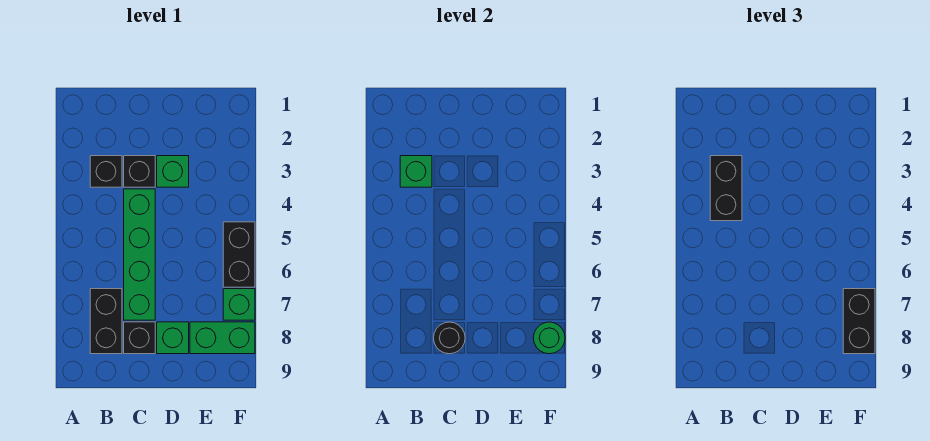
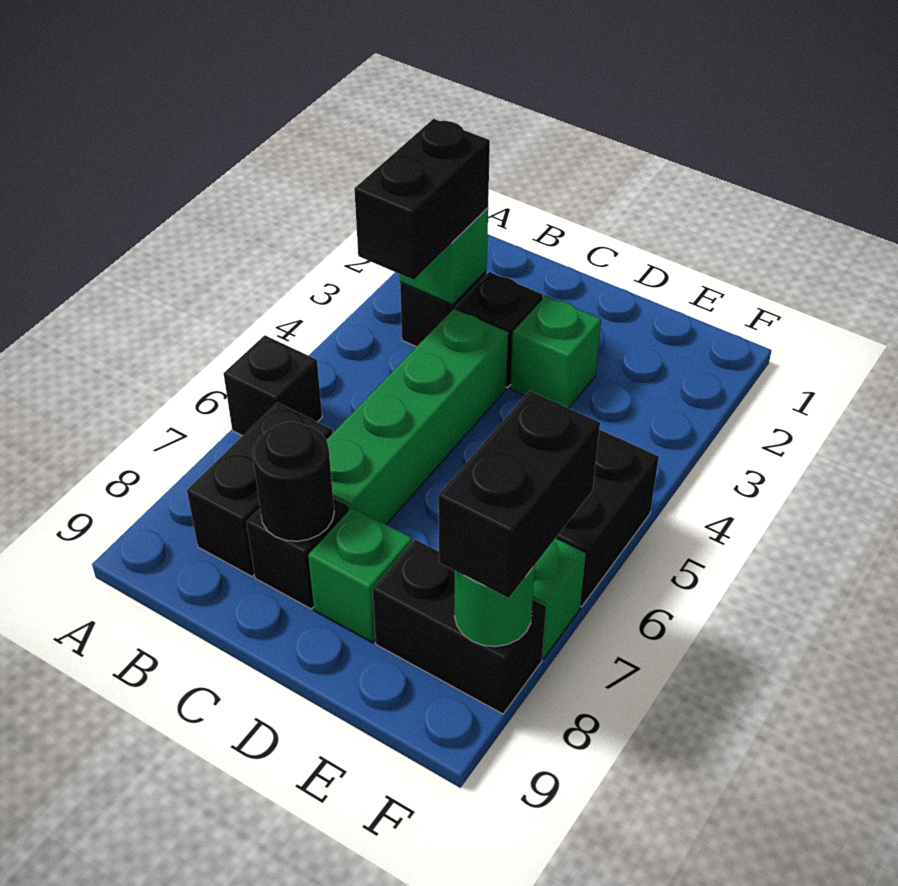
none -> black 1x1 brick [224,335,322,436]
green 1x2 brick [190,322,255,354] -> black 1x2 brick [372,540,546,714]

